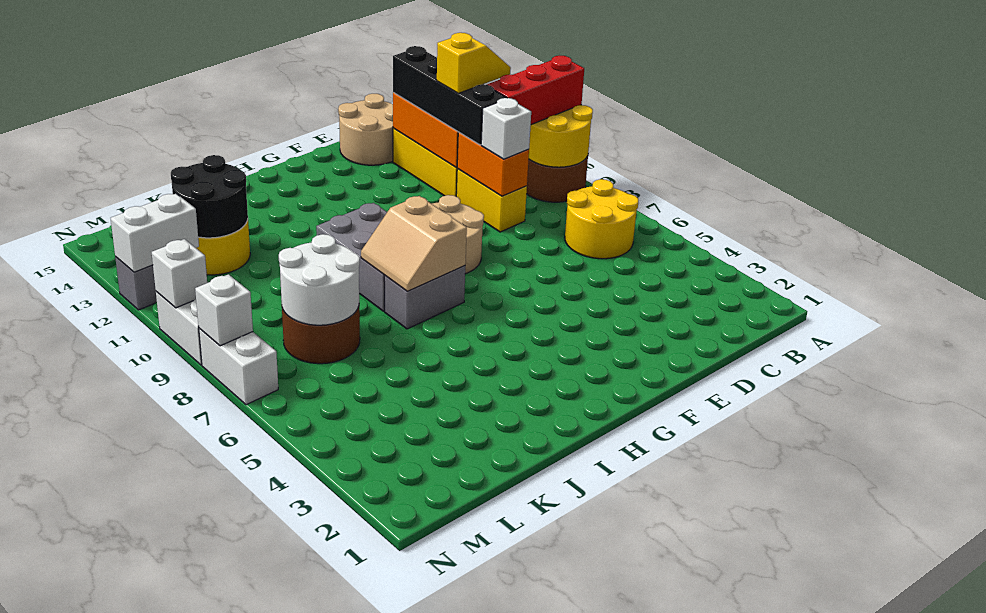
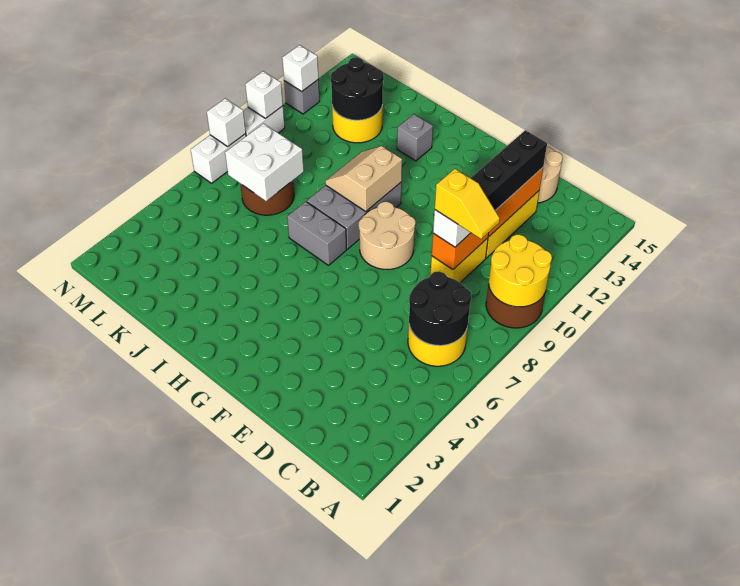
red 1x3 brick [487,56,584,125] -> none
none -> black 2x2 round brick [409,271,471,346]
yellow 1x2 slope [437,33,511,93] -> yellow 1x2 slope moved to [435,169,500,239]
tan 2x2 slope [361,196,467,291] -> tan 2x2 slope moved to [325,146,402,211]
none -> grey 1x1 brick [397,114,433,161]
white 2x2 round brick [279,234,360,325] -> white 2x2 brick [225,124,304,201]
white 1x2 brick [111,194,199,272] -> white 1x1 brick [282,45,318,91]

